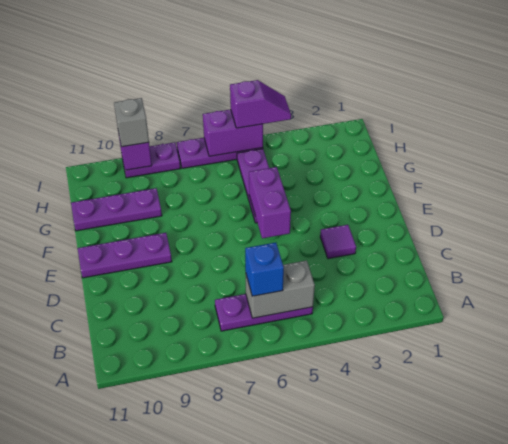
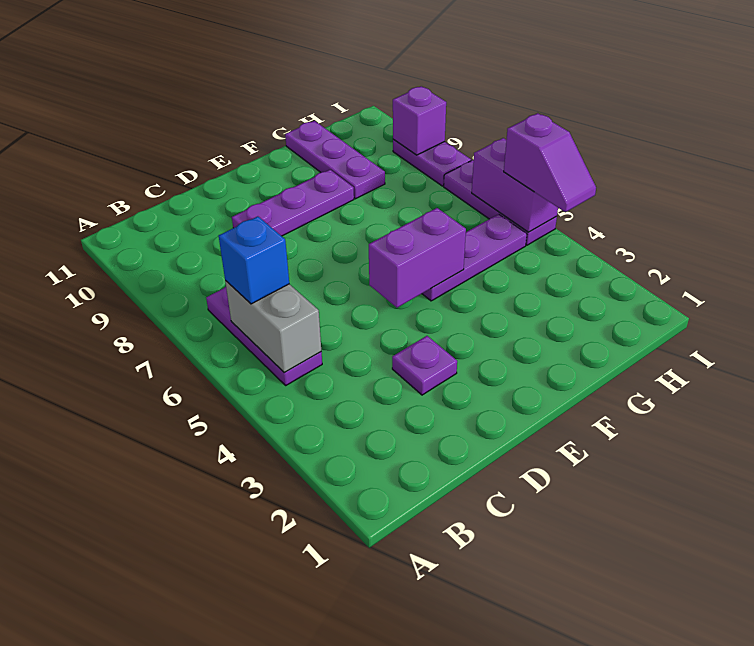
purple 1x1 tile [320,225,356,259] -> purple 1x1 plate [392,336,457,395]
purple 1x3 plate [78,233,172,278] -> purple 1x3 plate turned to [232,170,354,236]
grey 1x1 brick [114,98,149,147] -> none

